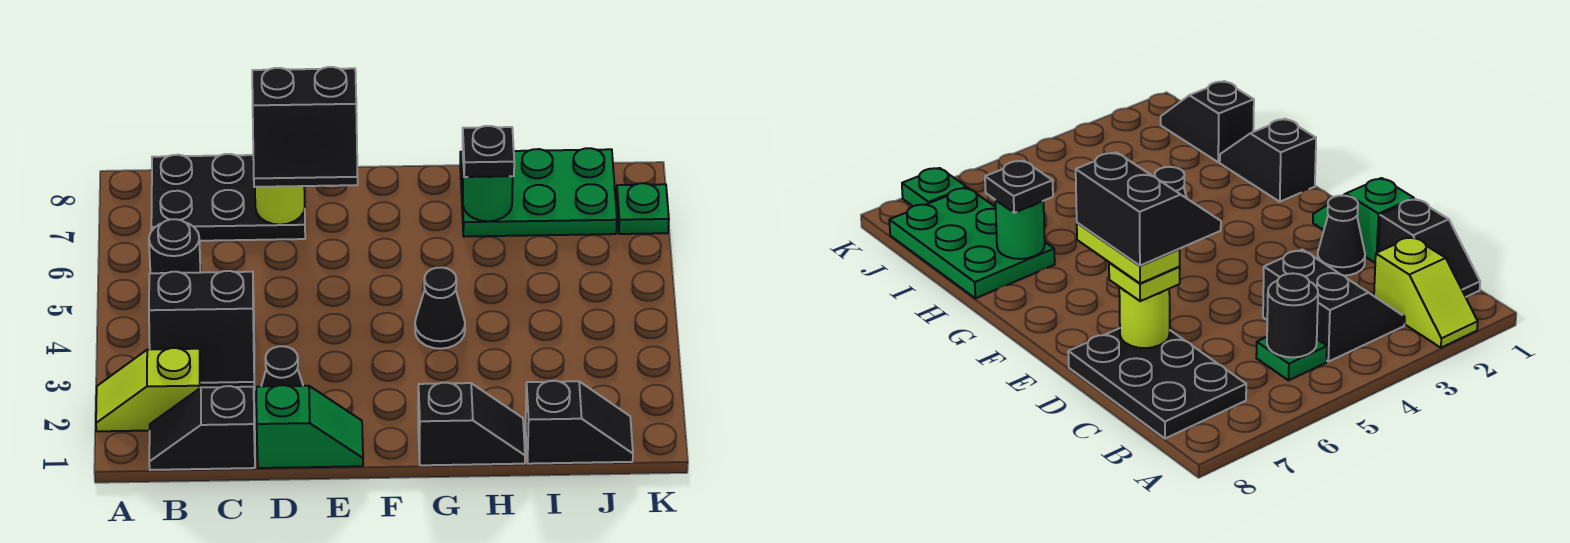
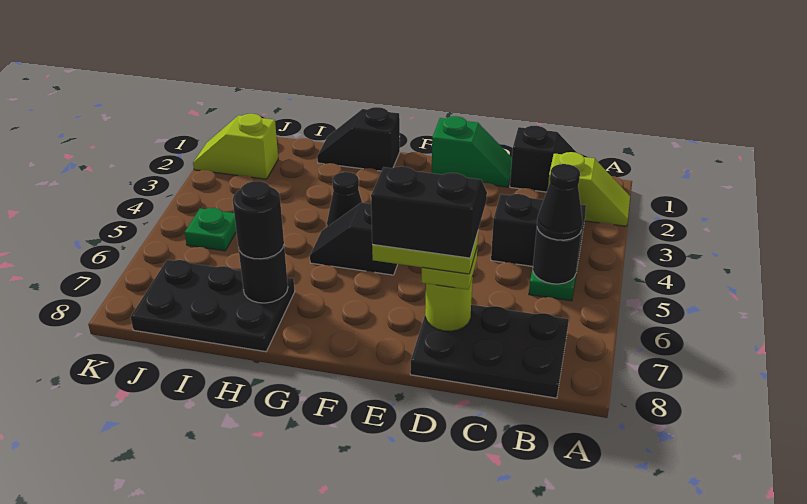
green 1x2 slope [256,385,363,468] -> green 1x2 slope turned to [432,116,512,187]
black 1x1 cone [262,346,303,386] -> black 1x1 cone moved to [537,164,583,240]
green 2x3 plate [460,148,617,237] -> black 2x3 plate [131,260,295,352]
green 1x1 round brick [463,163,513,221] -> black 1x1 round brick [239,246,288,303]
black 1x1 plate [463,126,514,177] -> black 1x1 round brick [233,181,284,259]
black 1x2 slope [526,381,633,464] -> black 1x2 slope moved to [310,203,398,275]
none -> lime 1x2 slope [193,114,278,179]
green 1x1 plate [616,183,669,234] -> green 1x1 plate moved to [185,208,236,251]

